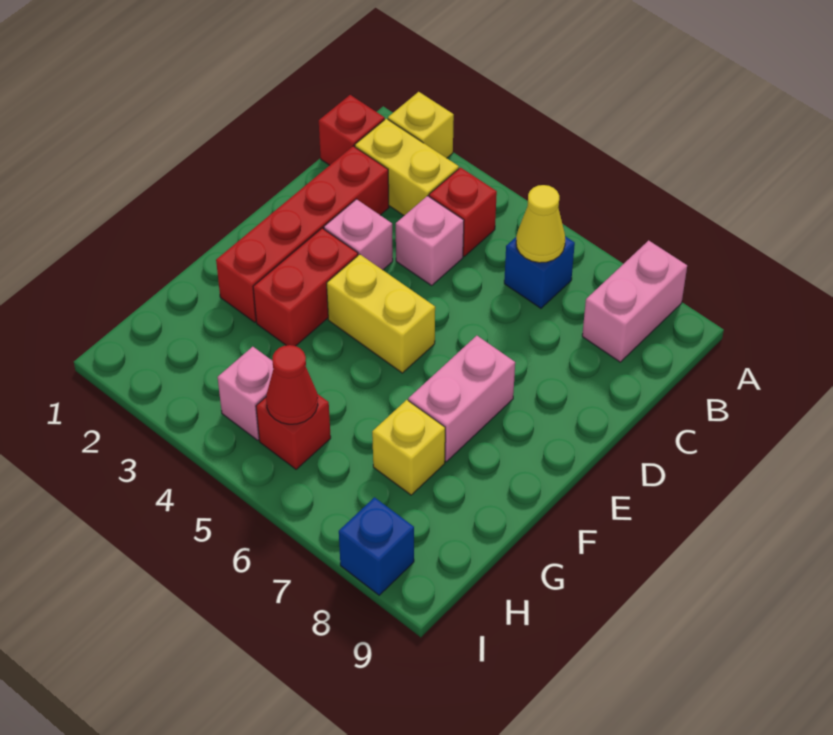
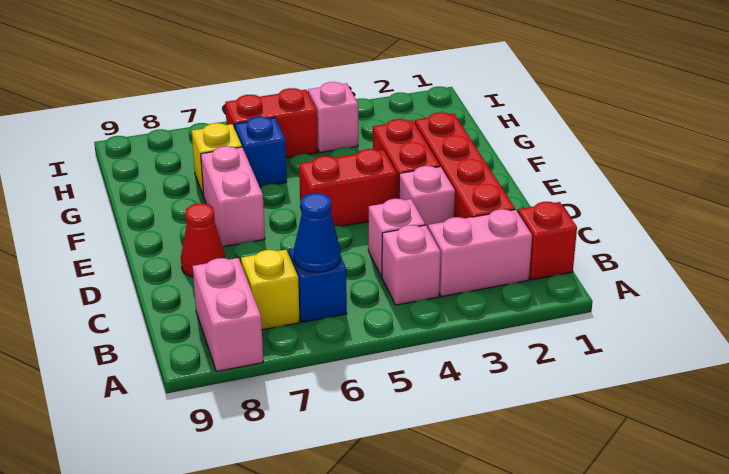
yellow 1x1 brick [388,92,454,158] -> yellow 1x1 brick moved to [241,250,300,330]
yellow 1x2 brick [355,119,459,216] -> pink 1x2 brick [428,209,532,297]
red 1x1 brick [429,168,497,256] -> pink 1x1 brick [382,225,441,305]
yellow 1x1 cone [516,185,565,263] -> blue 1x1 cone [294,193,341,272]
yellow 1x2 brick [327,254,435,373] -> red 1x2 brick [299,149,397,226]
red 1x1 brick [256,394,331,469] -> red 1x2 brick [225,88,318,158]
red 1x1 cone [266,345,318,424] -> red 1x1 cone moved to [181,203,225,277]
blue 1x1 brick [339,497,414,595] -> blue 1x1 brick moved to [235,116,287,187]

